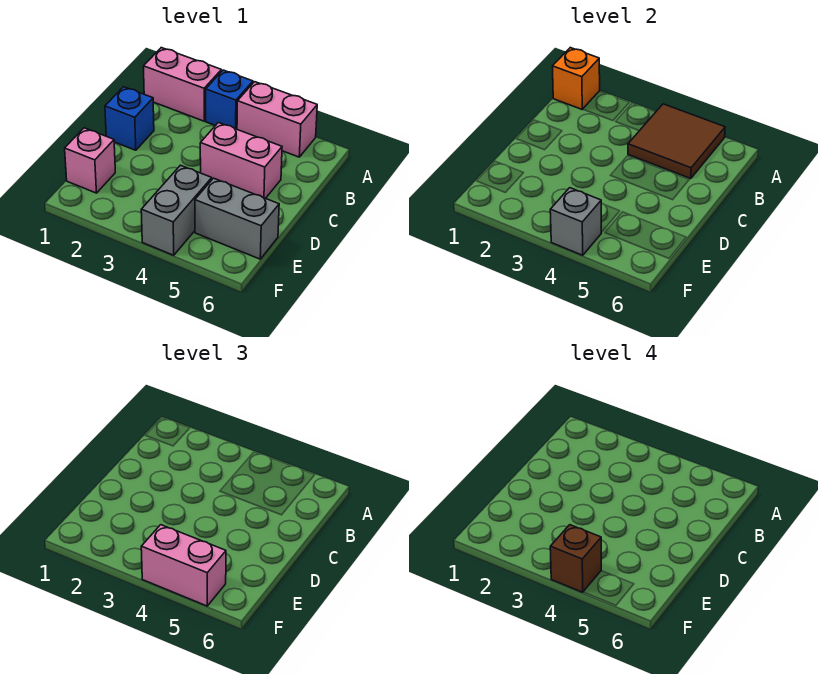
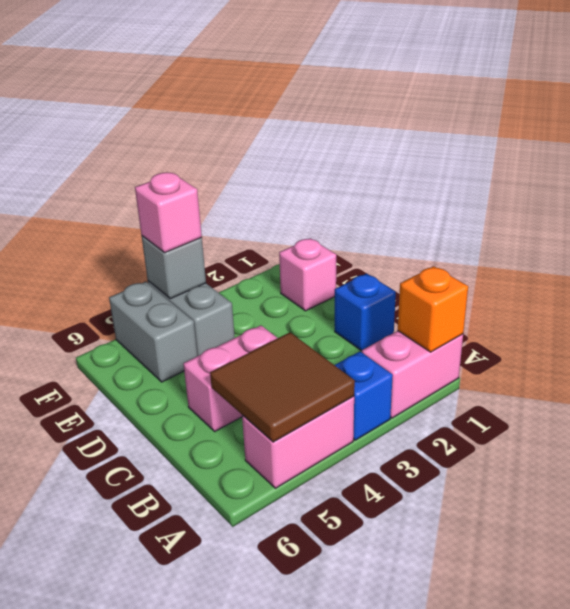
grey 1x2 brick [195,178,279,259] -> grey 1x2 brick turned to [109,282,197,382]
pink 1x2 brick [141,525,226,606] -> pink 1x1 brick [135,172,202,253]
brown 1x1 brick [550,525,601,592] -> none

